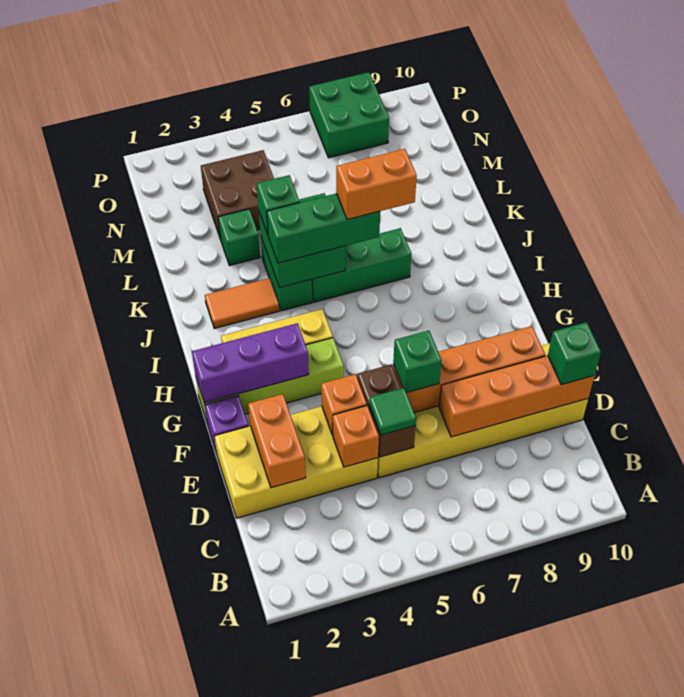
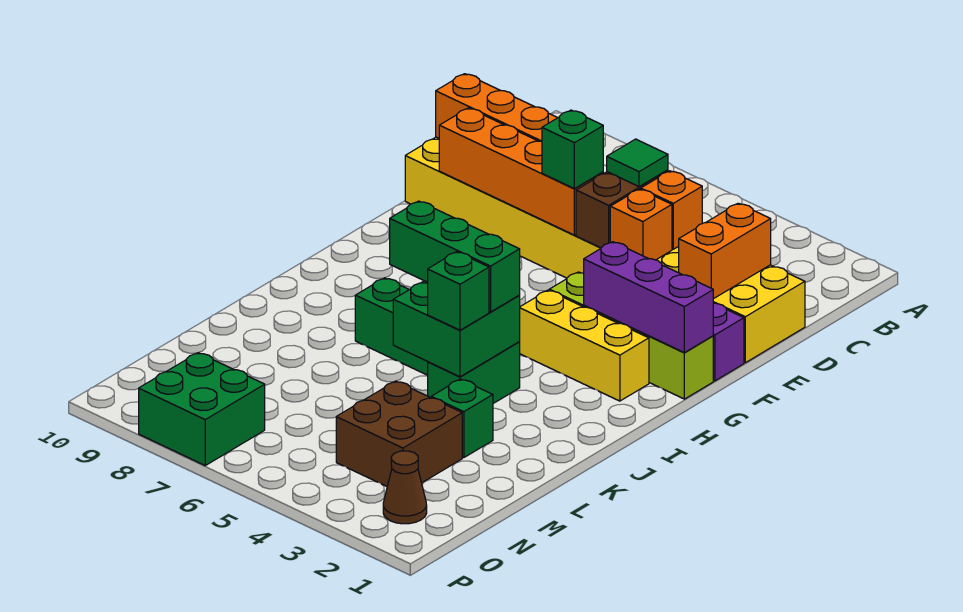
green 1x1 brick [548,322,601,385] -> none
orange 1x2 tile [205,278,279,329] -> none
orange 1x2 brick [336,149,417,220] -> none
none -> brown 1x1 cone [383,451,427,524]

